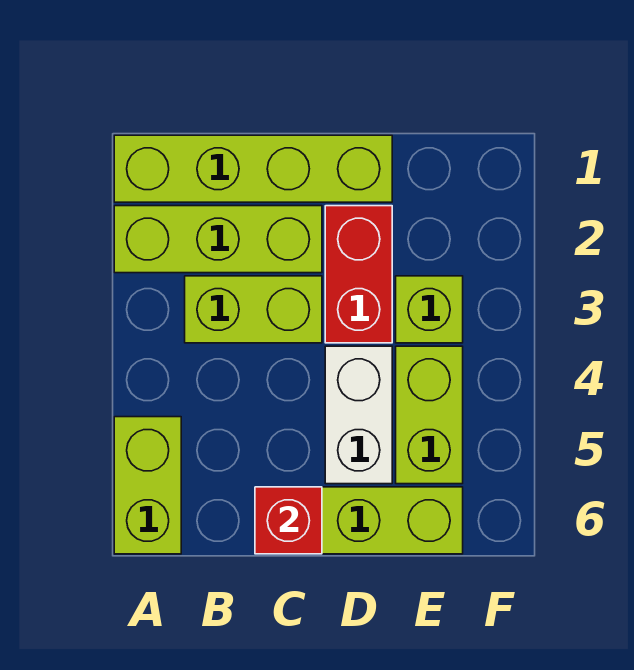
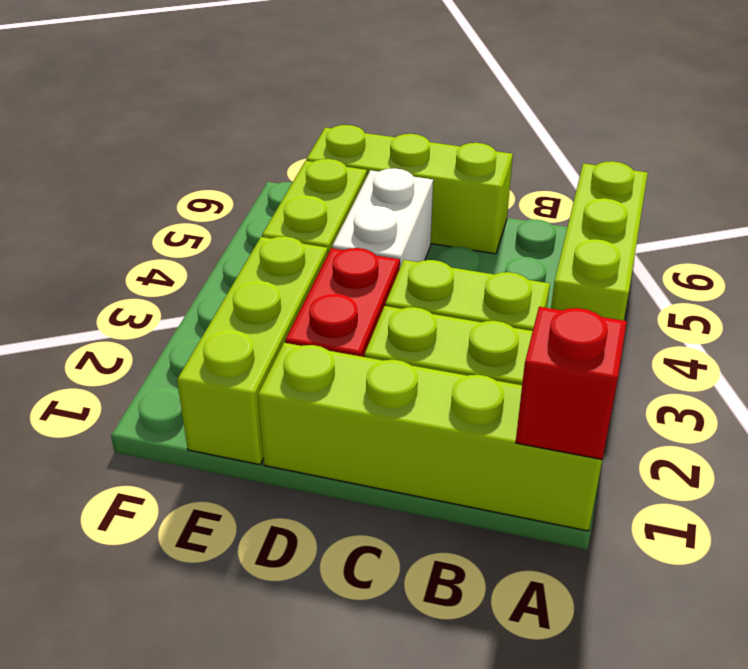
lime 1x2 brick [114,417,181,554] -> lime 1x3 brick [551,161,648,320]
red 1x1 brick [255,487,322,554] -> red 1x1 brick moved to [516,307,627,459]
lime 1x1 brick [396,276,463,343] -> lime 1x3 brick [177,236,328,465]

